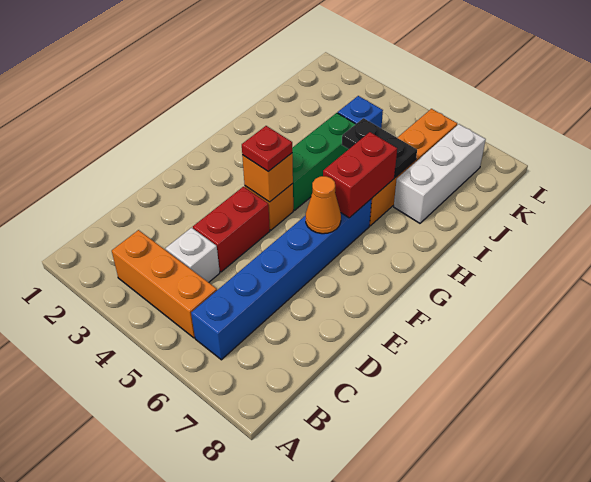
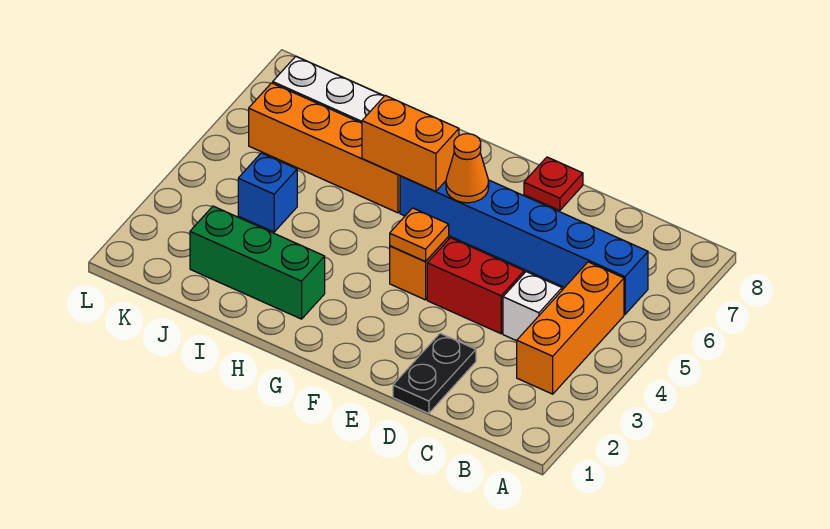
orange 1x1 brick [242,153,293,202] -> orange 1x1 plate [390,208,449,261]
red 1x1 plate [242,126,292,171] -> red 1x1 plate moved to [524,157,583,211]
green 1x3 brick [292,113,355,210] -> green 1x3 brick moved to [190,206,325,319]
red 1x2 brick [323,132,397,218] -> orange 1x2 brick [362,95,459,192]
black 1x2 plate [342,118,417,177] -> black 1x2 plate moved to [393,333,476,413]

